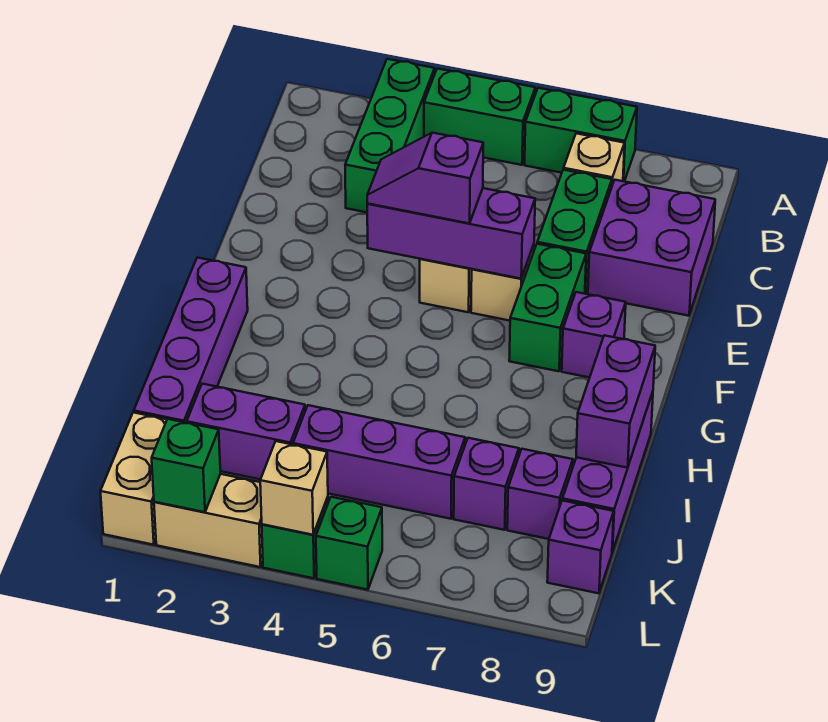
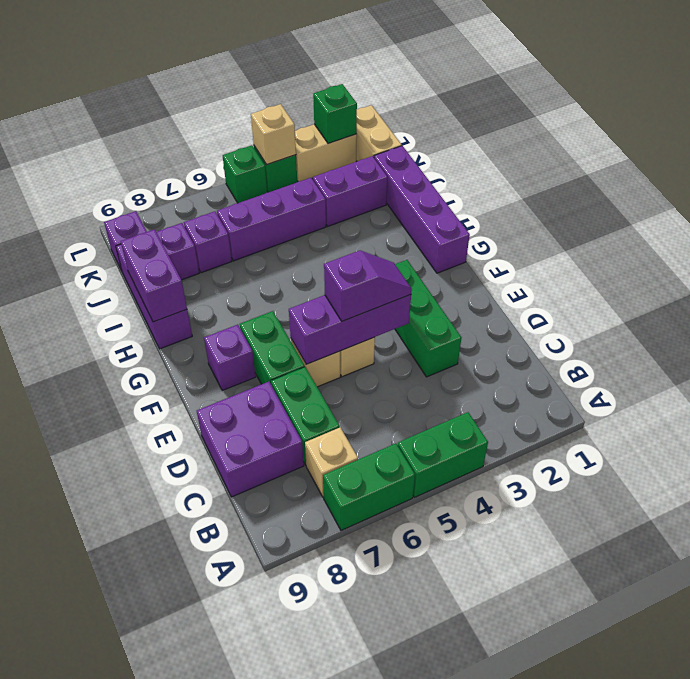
green 1x3 brick [345,59,435,212] -> green 1x3 brick moved to [395,260,461,377]

